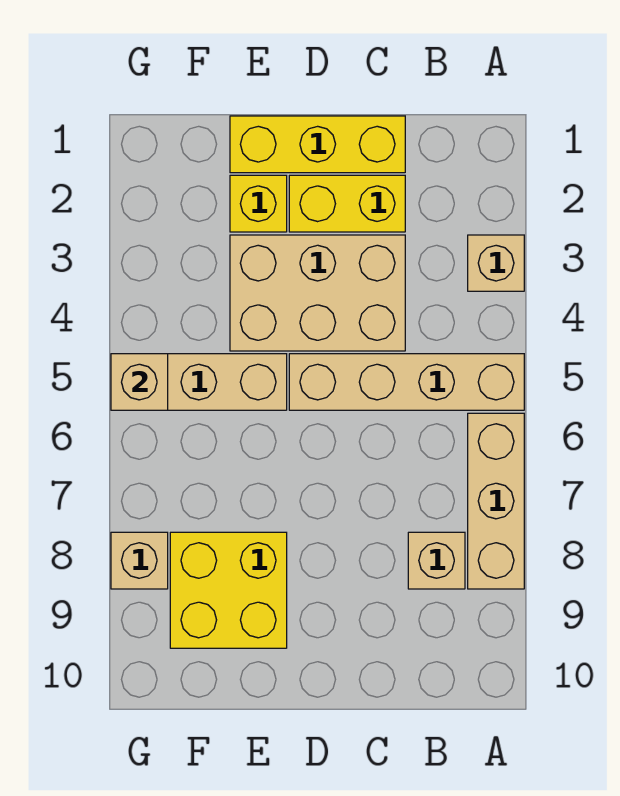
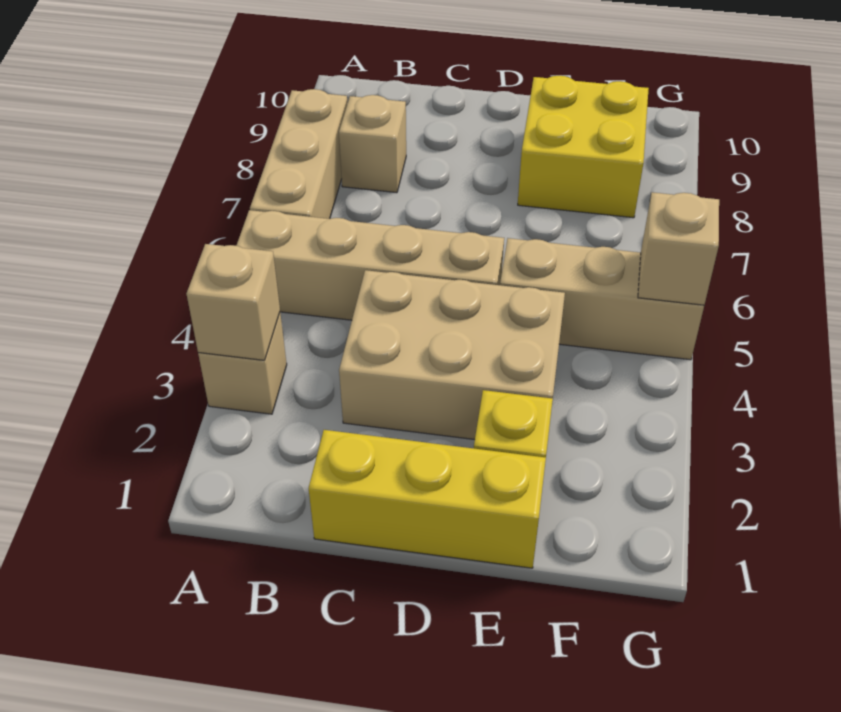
yellow 1x2 brick [289,175,405,232] -> none
tan 1x1 brick [111,532,168,589] -> tan 1x1 brick moved to [186,244,280,360]

